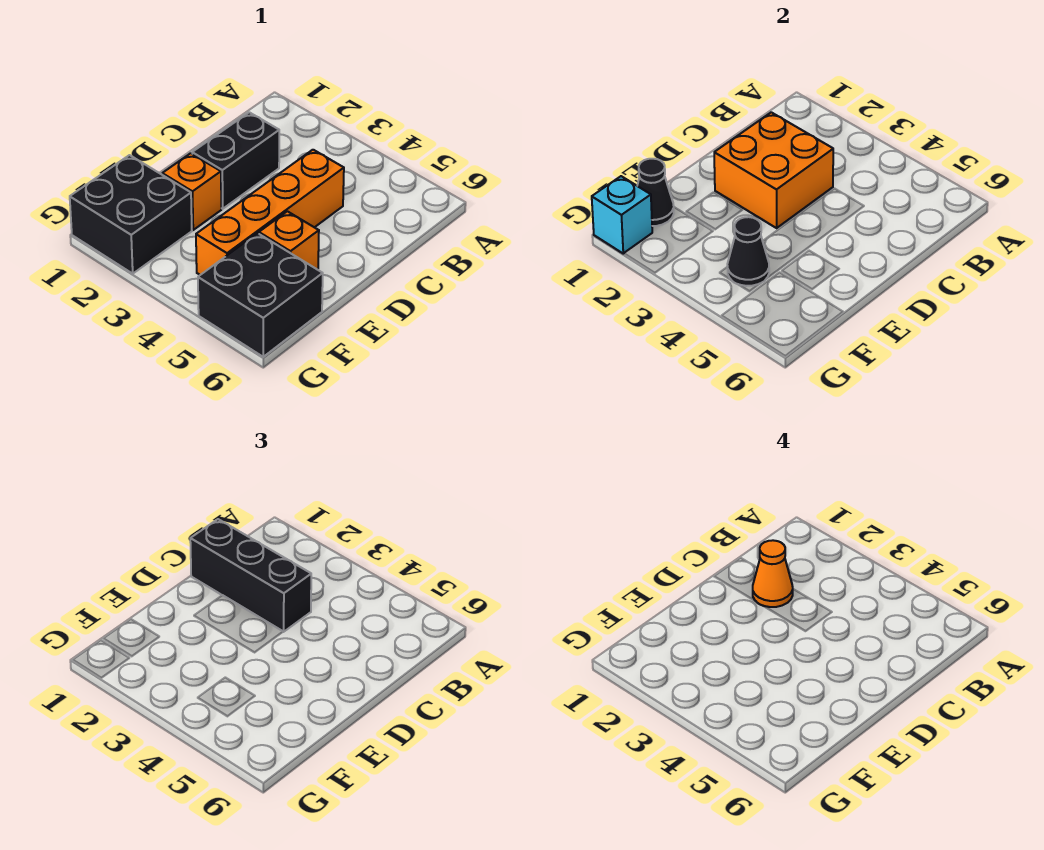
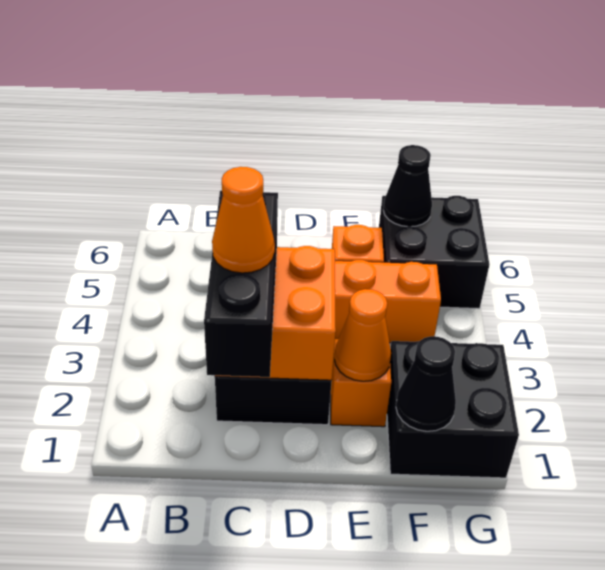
none -> orange 1x1 cone [334,289,391,381]
black 1x1 cone [727,217,769,286] -> black 1x1 cone moved to [383,145,432,227]
cyan 1x1 brick [592,176,652,254] -> none

